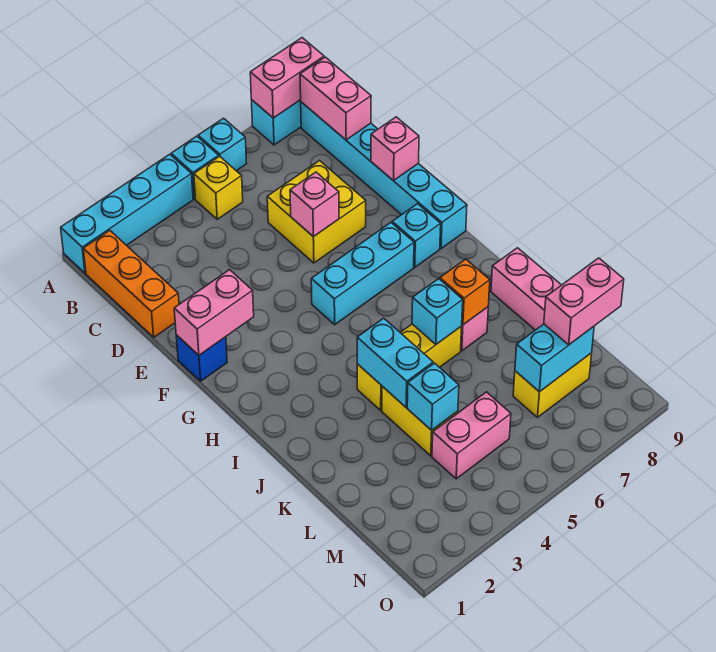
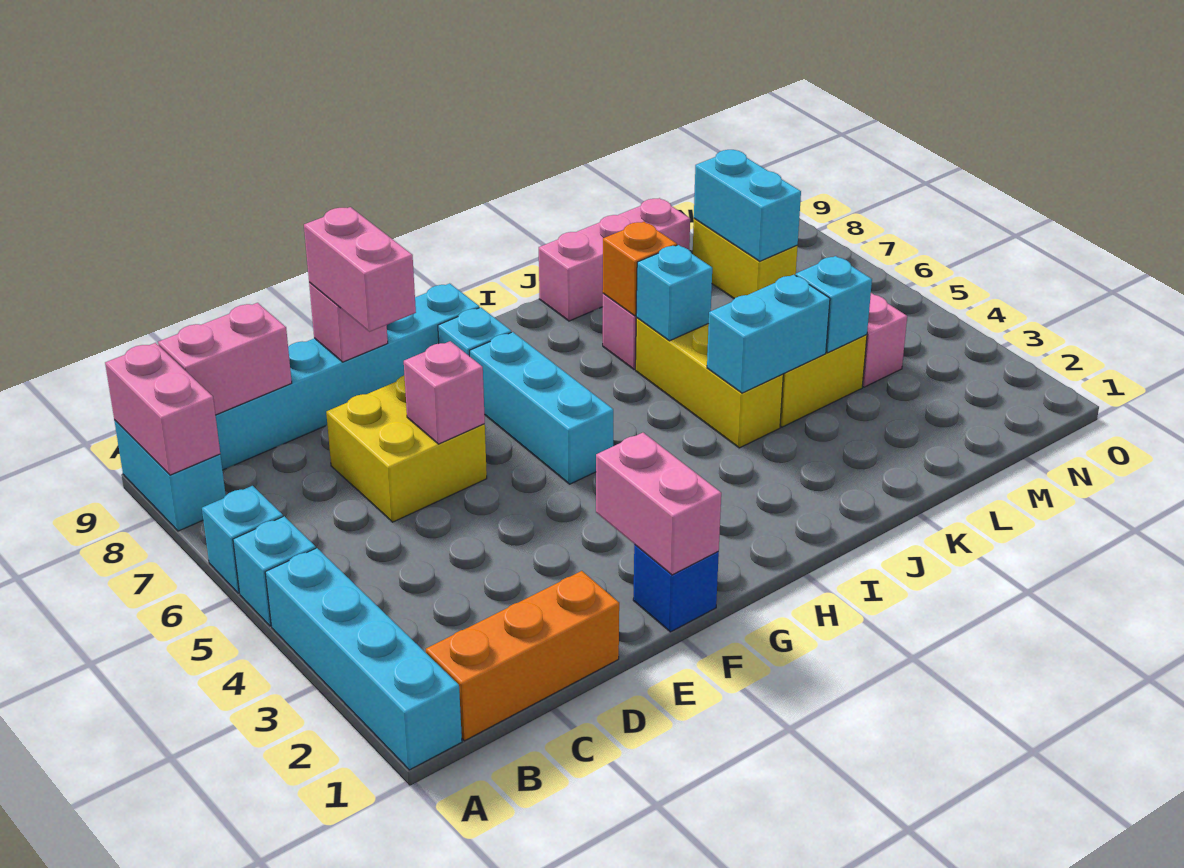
yellow 1x1 brick [194,156,243,219] -> none
pink 1x2 brick [544,258,624,345] -> pink 1x2 brick moved to [304,207,416,332]

